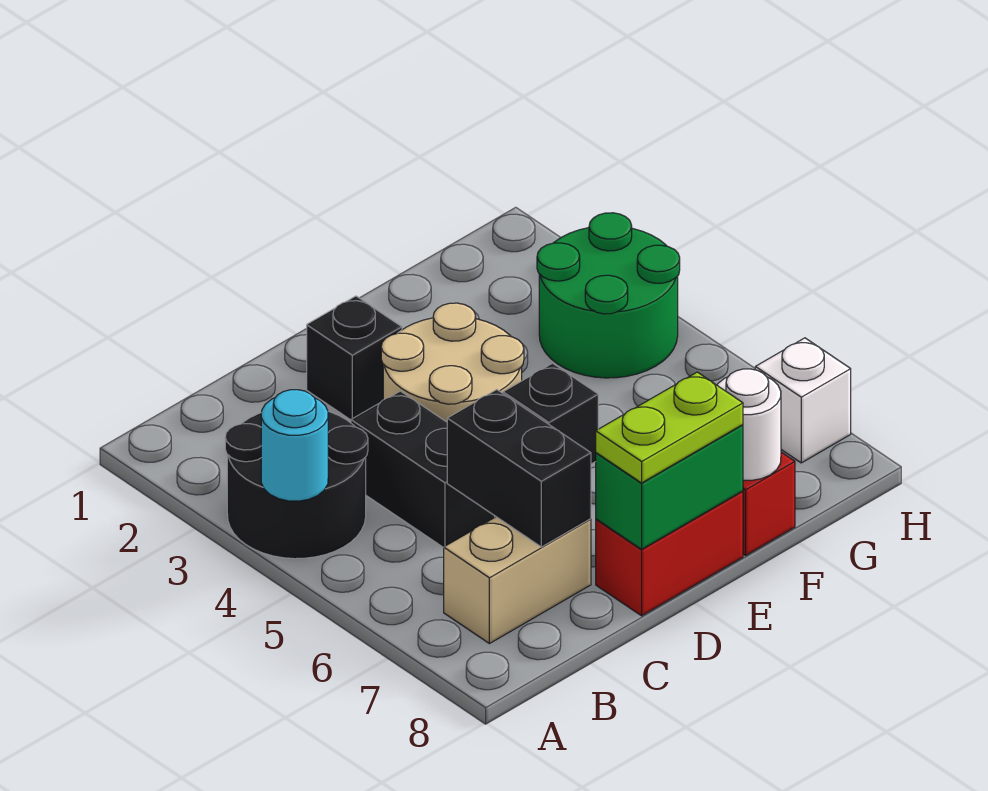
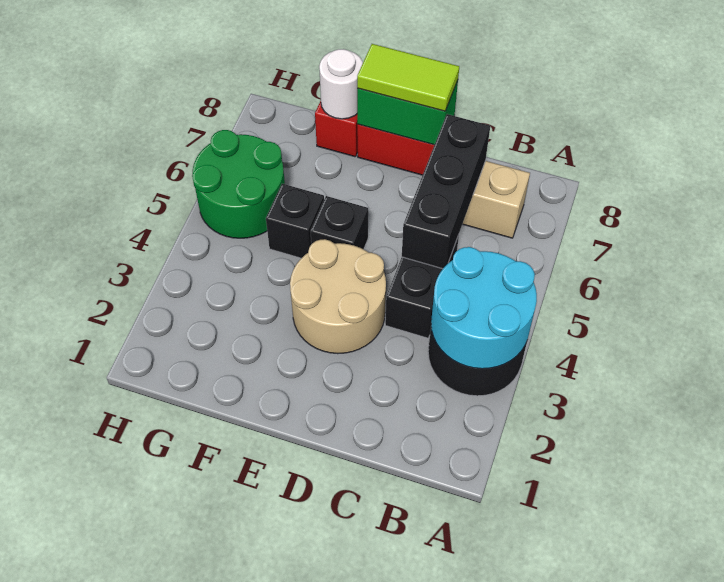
cyan 1x1 round brick [261,390,328,501] -> cyan 2x2 round brick [431,247,537,369]
black 1x2 brick [447,390,591,547] -> black 1x3 brick [402,114,490,269]
black 1x1 brick [307,296,402,420] -> black 1x1 brick moved to [266,184,324,258]
lime 1x2 plate [596,372,743,483] -> lime 1x2 tile [357,44,459,111]
green 2x2 round brick [537,213,680,378] -> green 2x2 round brick moved to [192,130,285,238]
white 1x1 brick [755,338,851,463] -> none

